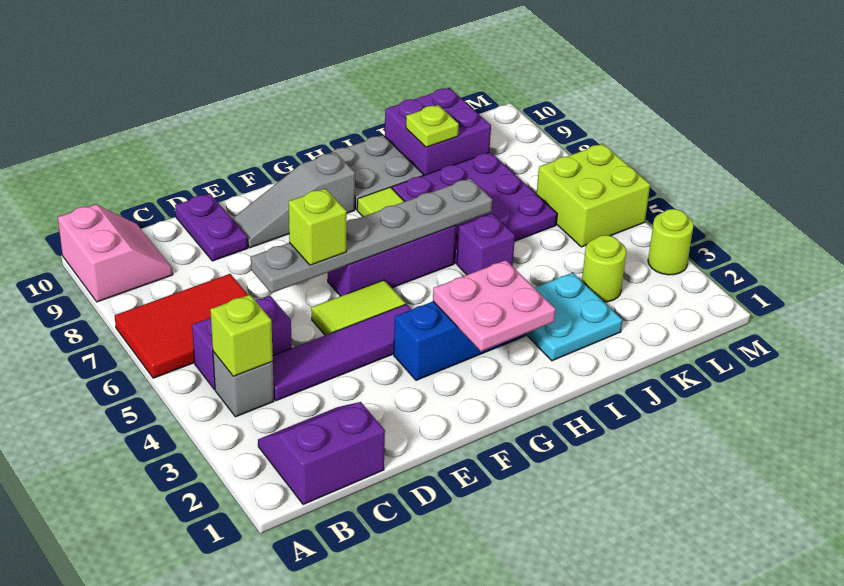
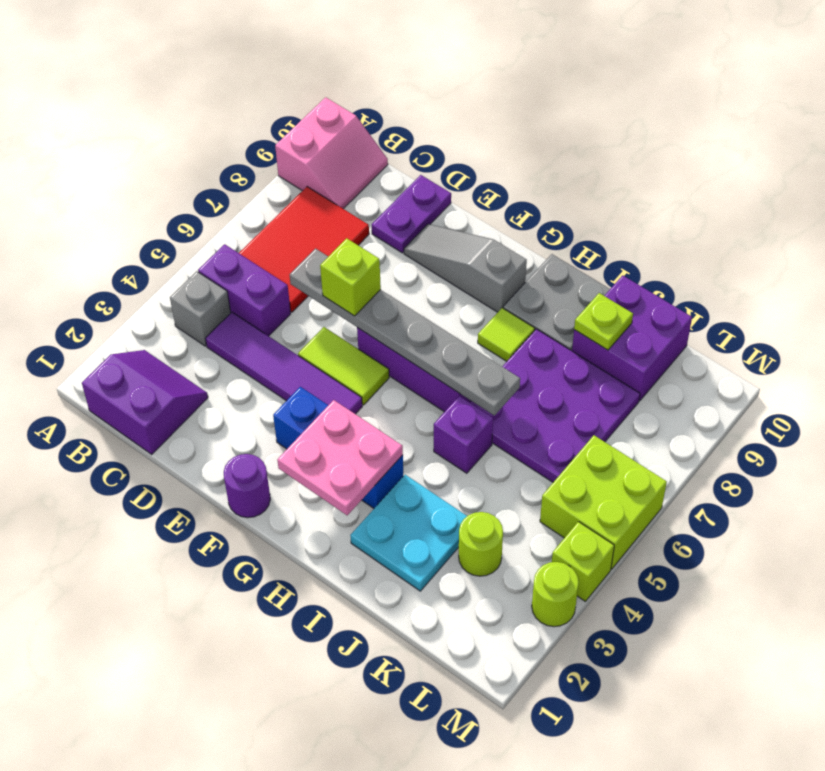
red 2x3 tile [115,274,248,378] -> red 2x3 tile turned to [239,187,369,312]
lime 1x1 brick [210,295,273,376] -> lime 1x1 brick moved to [552,522,614,601]
none -> purple 1x1 round brick [224,454,270,518]

